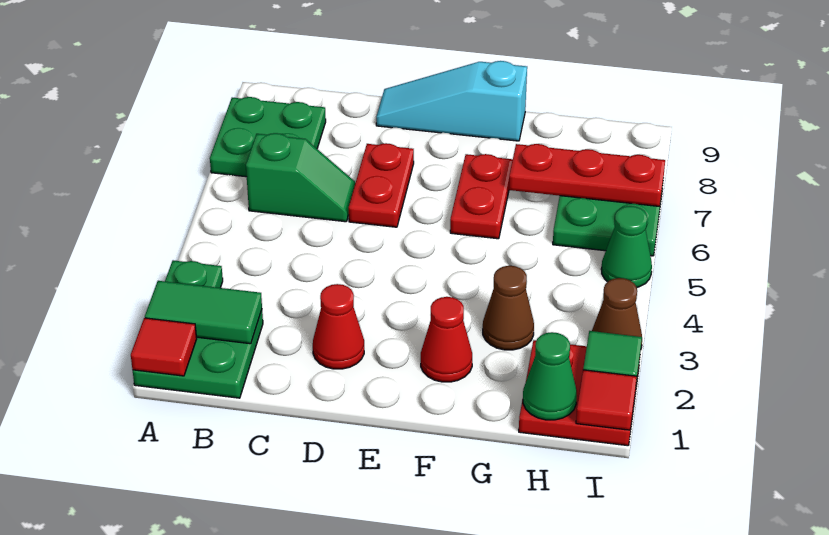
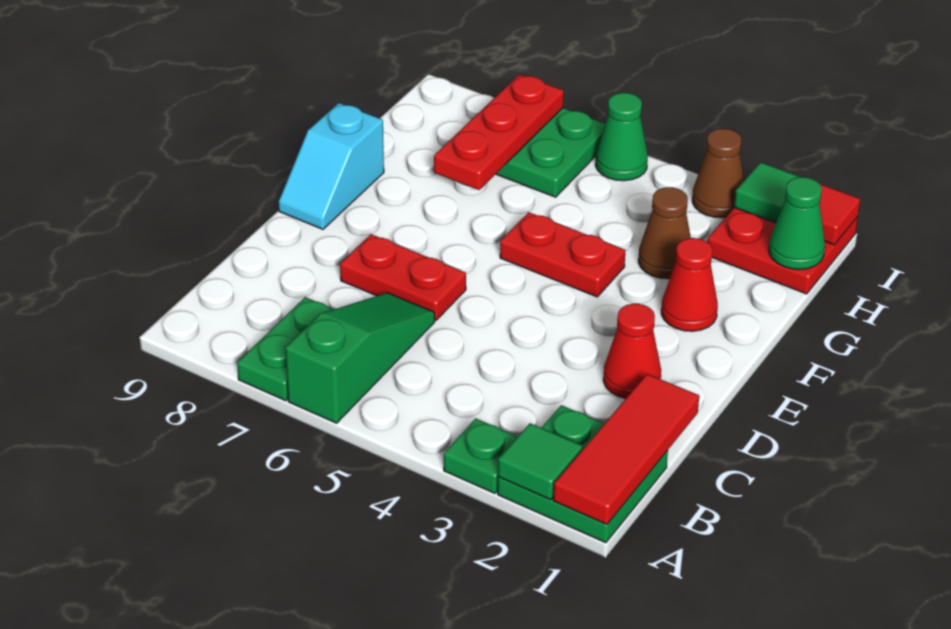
red 1x1 tile [131,318,197,376] -> red 1x3 tile [553,374,699,524]
green 1x2 tile [145,281,262,344] -> green 1x1 tile [498,423,582,500]
green 2x2 plate [210,97,326,177] -> green 1x2 plate [237,297,334,401]
green 1x2 slope [246,133,355,222] -> green 1x3 slope [285,293,435,423]
cyan 1x3 slope [376,61,527,141] -> cyan 1x2 slope [278,103,384,229]
red 1x2 plate [450,154,513,239] -> red 1x2 plate moved to [500,212,626,297]

